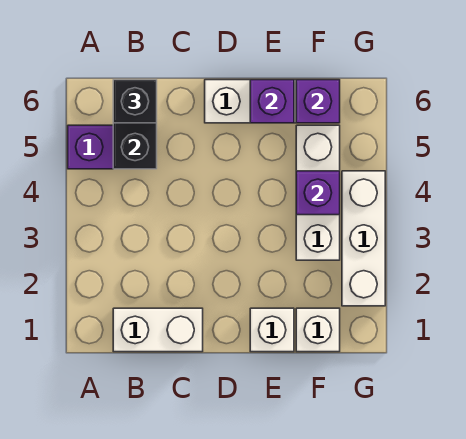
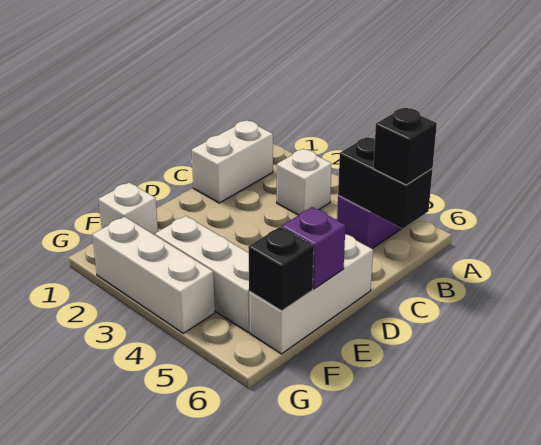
white 1x1 brick [250,308,294,352] -> white 1x1 brick moved to [277,149,332,215]
purple 1x1 brick [296,171,340,215] -> none
purple 1x1 brick [296,80,340,123] -> black 1x1 brick [248,227,314,311]

